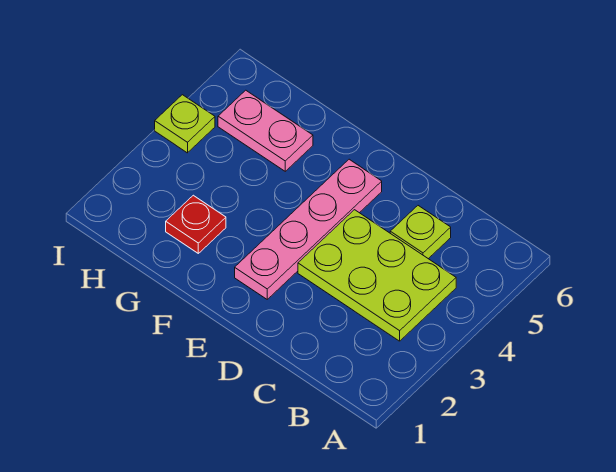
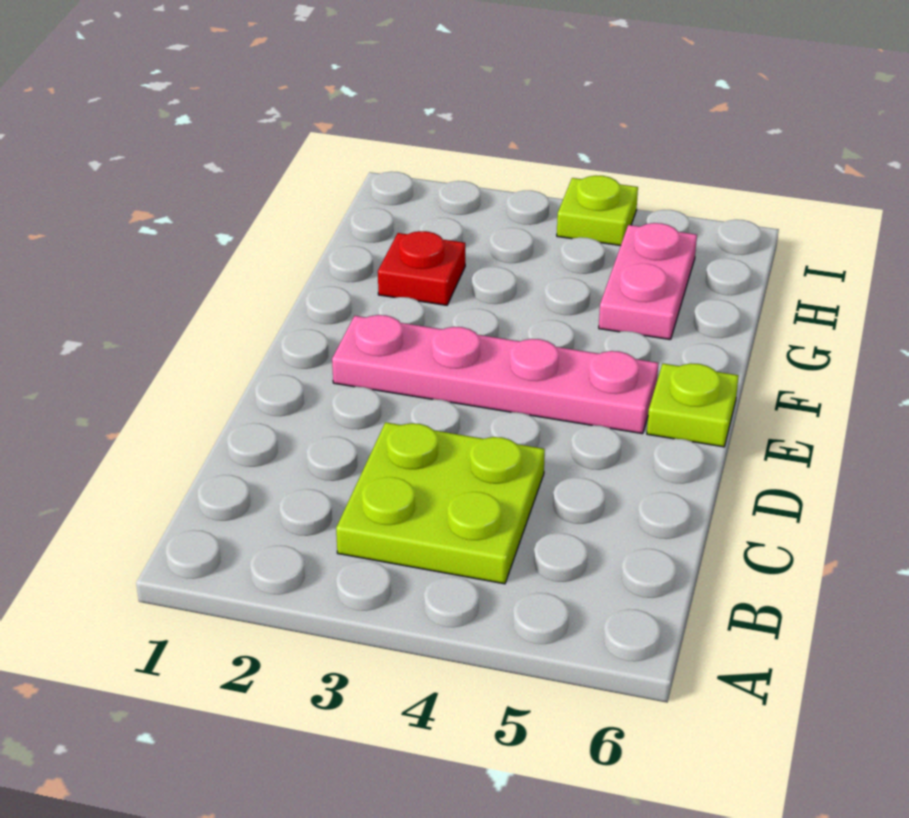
lime 2x3 plate [298,210,456,341] -> lime 2x2 plate [336,422,545,584]
lime 1x1 plate [390,206,451,259] -> lime 1x1 plate moved to [647,363,739,447]

